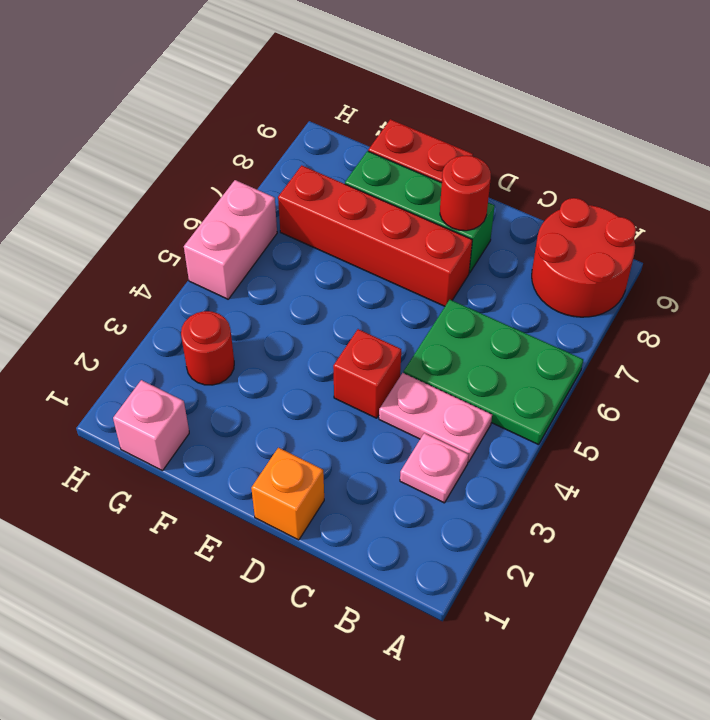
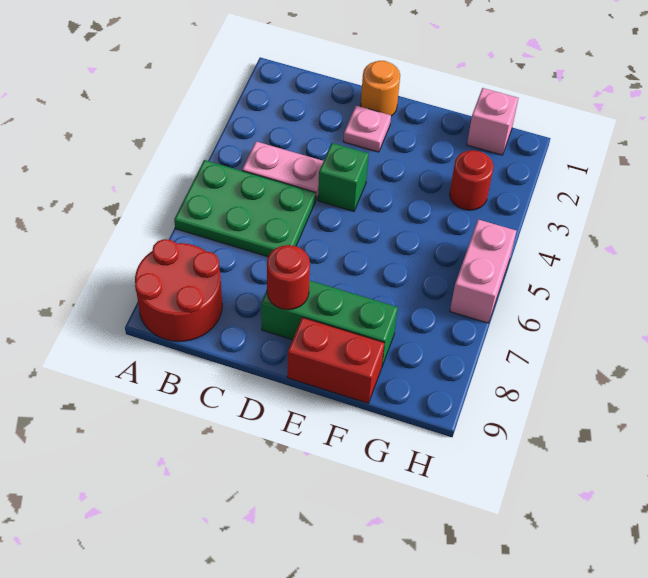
pink 1x1 plate [400,433,469,503] -> pink 1x1 plate moved to [344,106,391,152]
orange 1x1 brick [251,448,324,540] -> orange 1x1 round brick [361,61,400,116]
red 1x1 brick [333,329,401,418] -> green 1x1 brick [318,143,369,211]
red 1x4 brick [278,165,472,306] -> none

